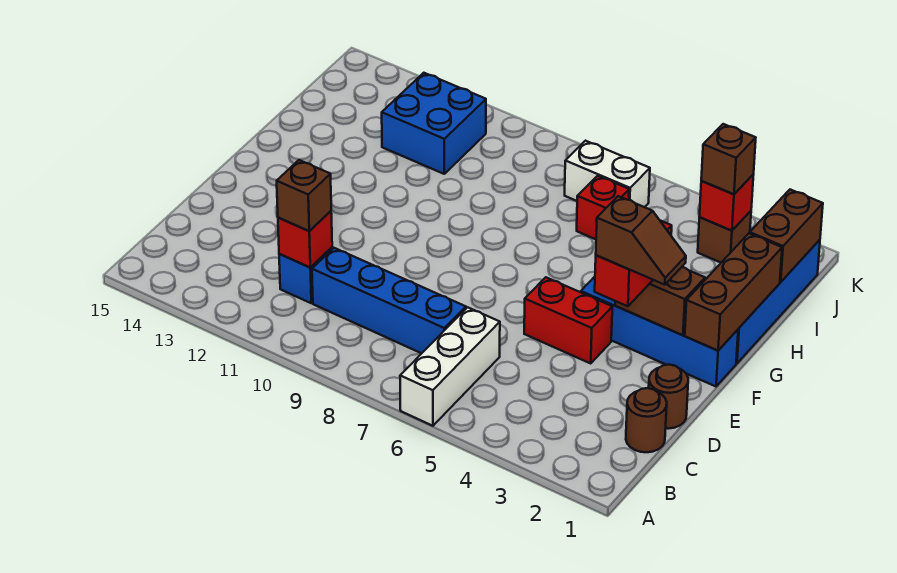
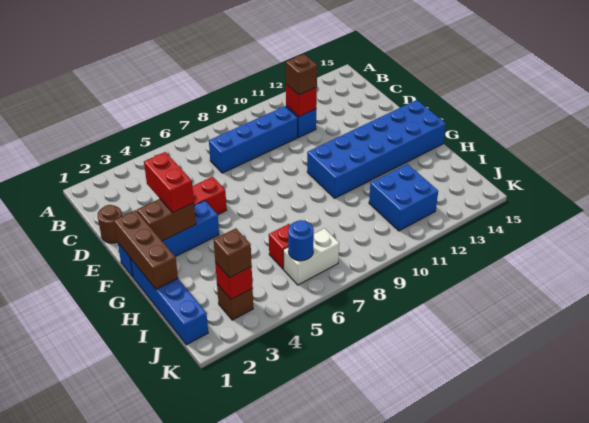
white 1x3 brick [400,307,500,426] -> none
brown 1x1 round brick [626,388,667,452] -> none
brown 1x2 slope [596,196,686,285] -> none
none -> blue 2x6 brick [307,100,446,198]
brown 1x2 brick [750,190,823,282] -> none
none -> blue 1x1 round brick [288,220,314,261]

